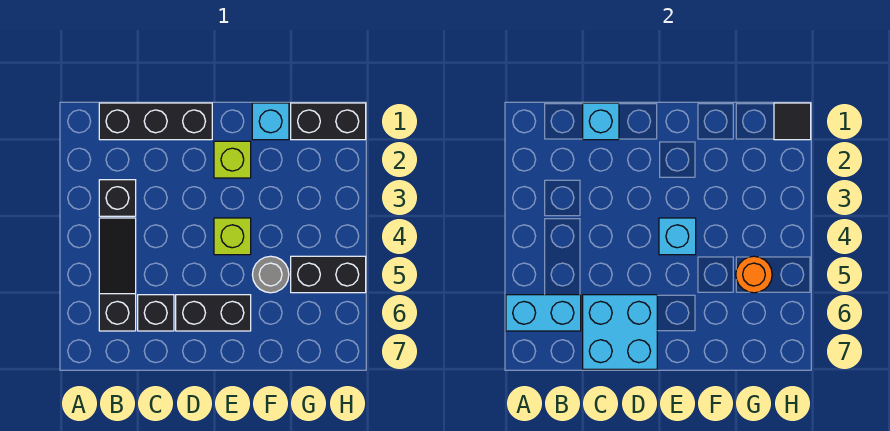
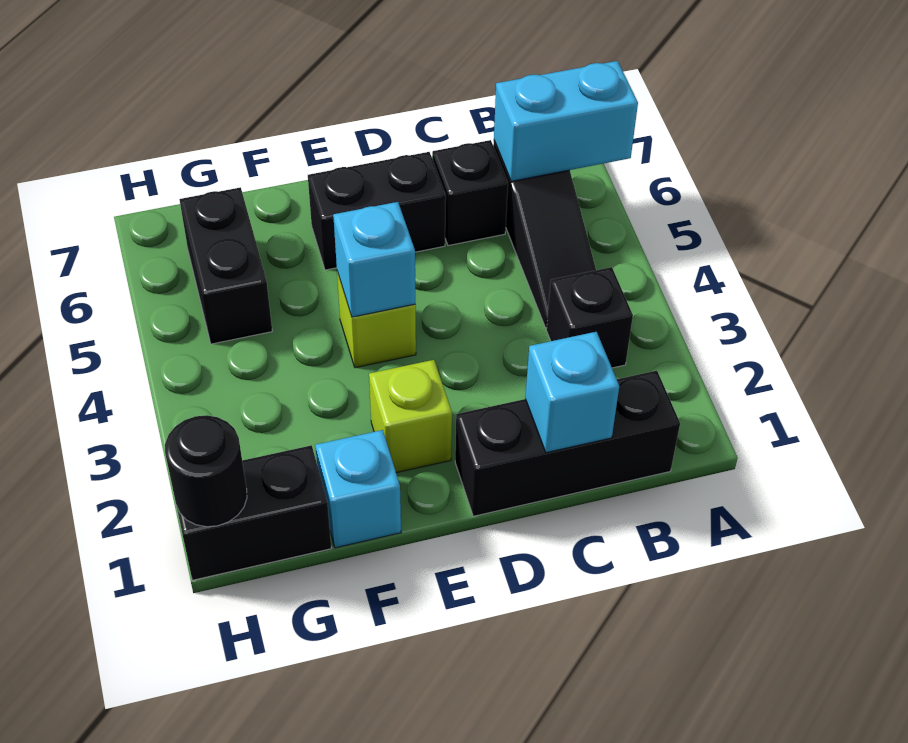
cyan 2x2 brick [583,295,657,369] -> none
grey 1x1 round brick [252,256,289,293] -> none
black 1x2 brick [291,256,366,293] -> black 1x2 brick turned to [179,187,272,344]
orange 1x1 round brick [736,256,772,293] -> none
black 1x1 tile [774,103,811,140] -> black 1x1 round brick [165,415,247,527]

